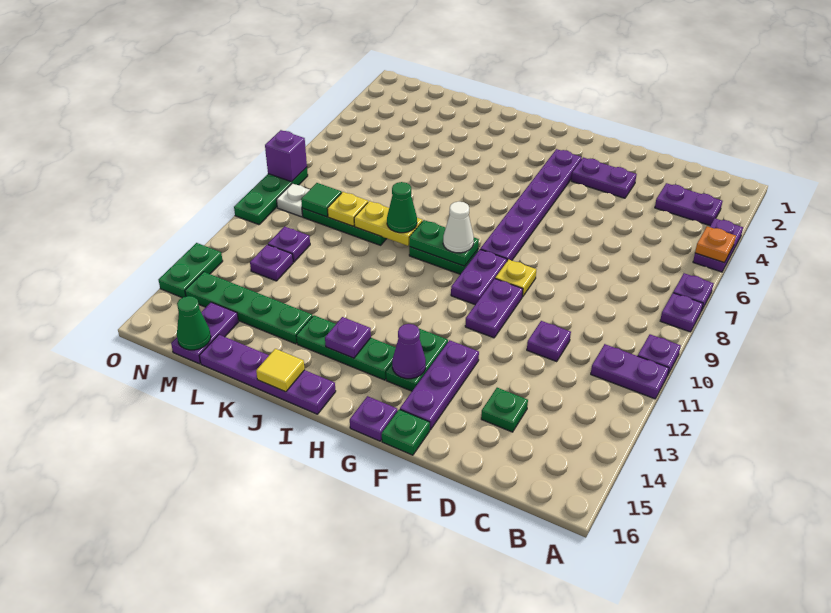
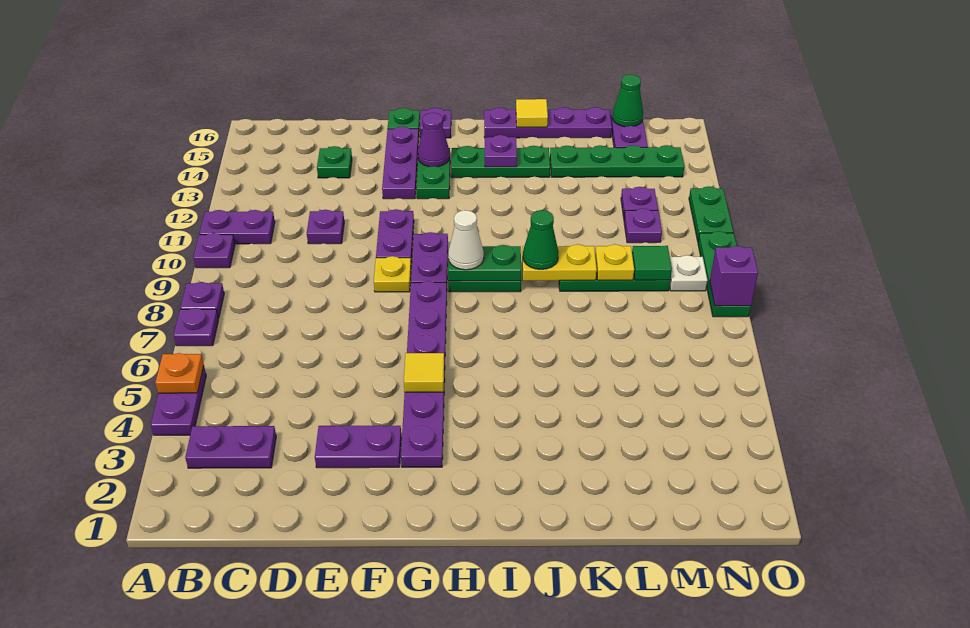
none -> yellow 1x1 tile [404,353,444,392]
green 1x2 plate [159,243,223,298] -> green 1x2 plate moved to [689,186,733,241]

